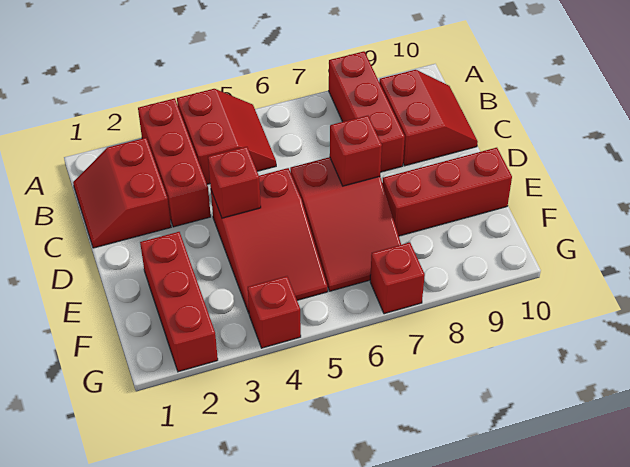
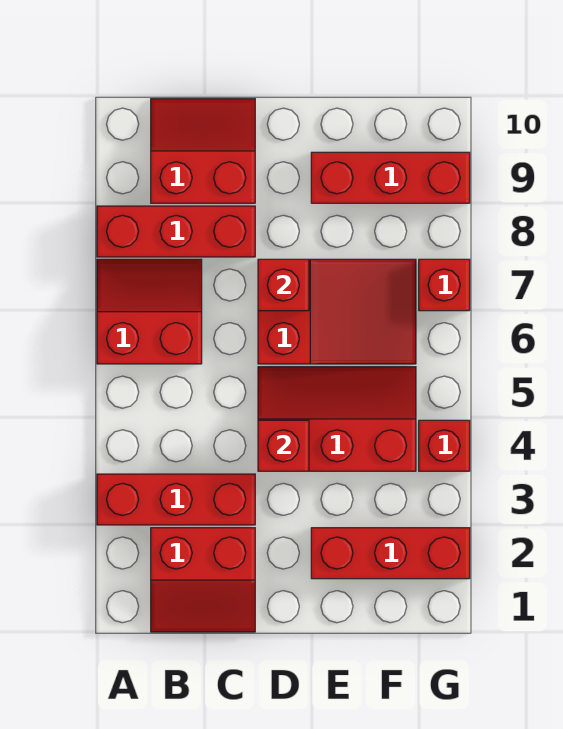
red 2x2 slope [177,89,276,184] -> red 2x2 slope moved to [97,259,202,364]
red 2x3 slope [211,168,328,313] -> red 2x3 slope turned to [258,367,416,471]
red 1x3 brick [382,148,512,236] -> red 1x3 brick turned to [311,152,470,203]

